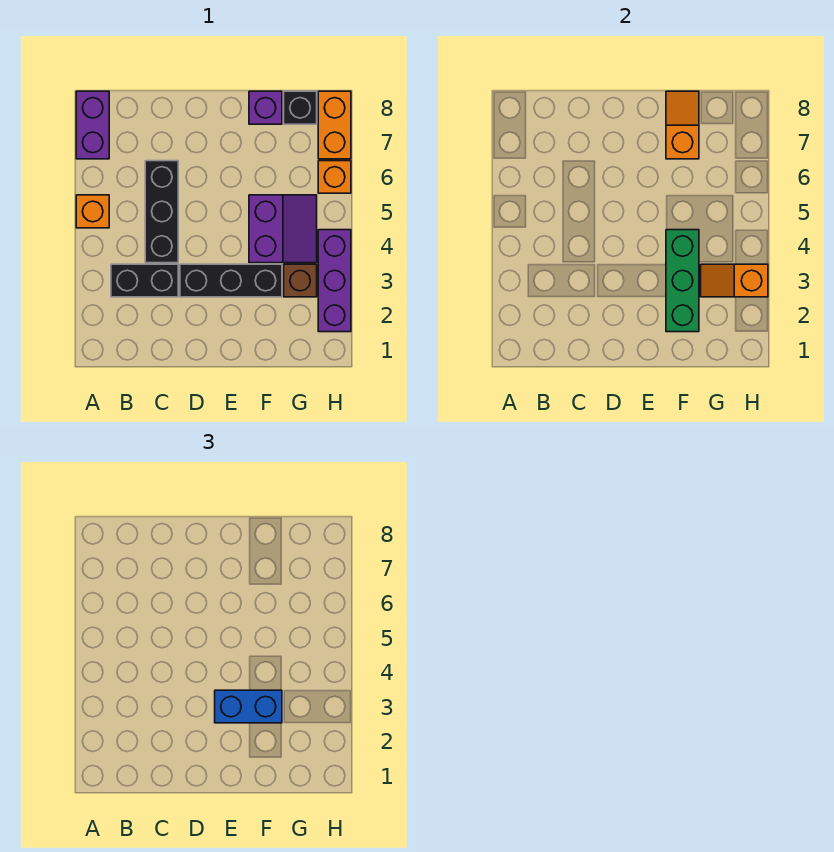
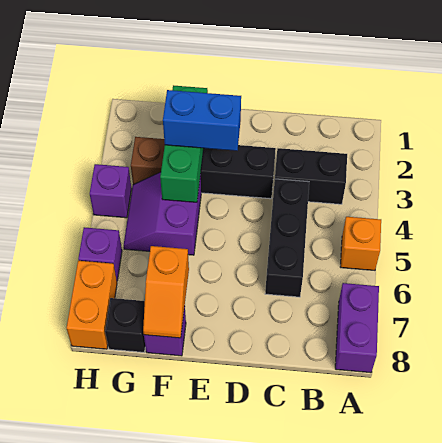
orange 1x2 slope [701,264,768,297] -> none
purple 1x3 brick [318,230,351,332] -> purple 1x1 brick [90,164,132,218]
orange 1x1 brick [318,161,351,193] -> purple 1x1 brick [78,227,122,281]

